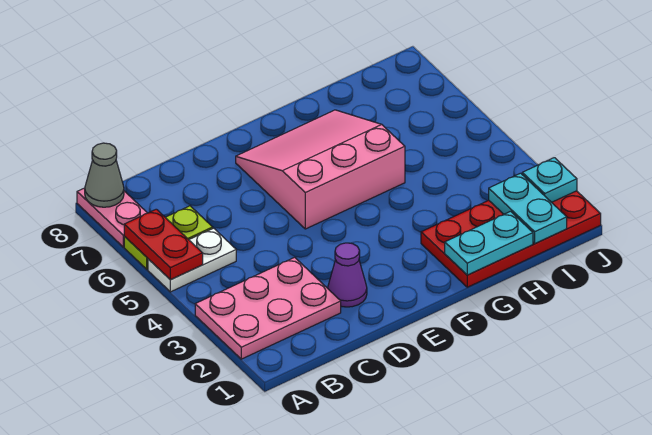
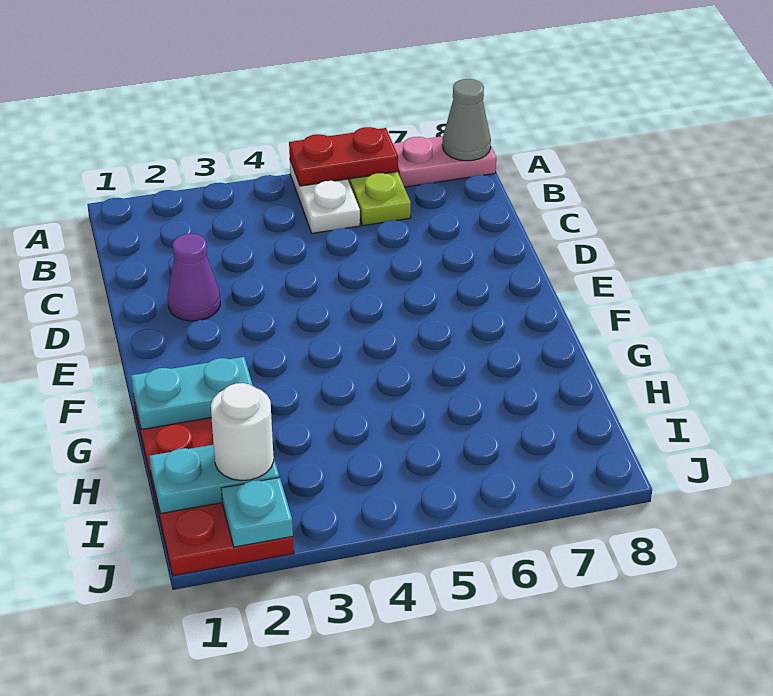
pink 2x3 plate [195,257,341,359] -> none
pink 3x3 slope [236,110,405,229] -> none
cyan 1x2 plate [445,211,533,275] -> cyan 1x2 plate turned to [131,357,253,429]
none -> white 1x1 round brick [211,383,274,481]

